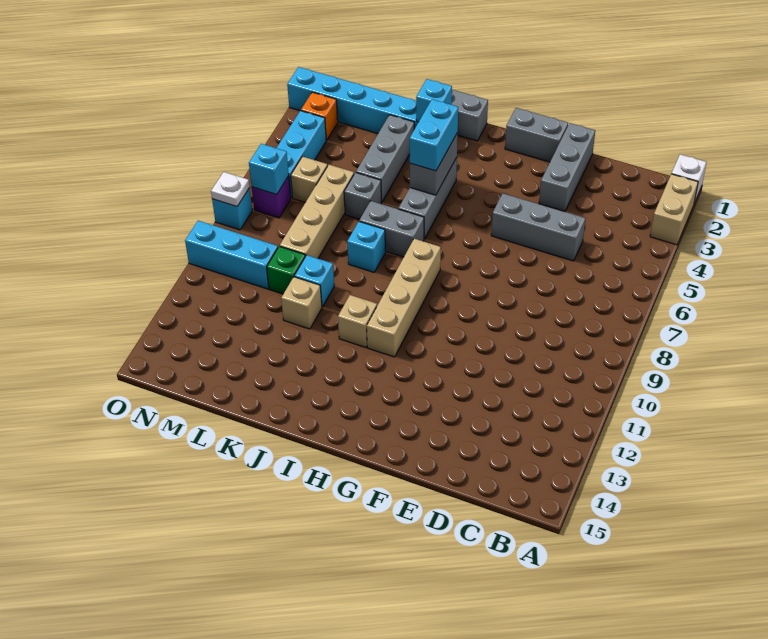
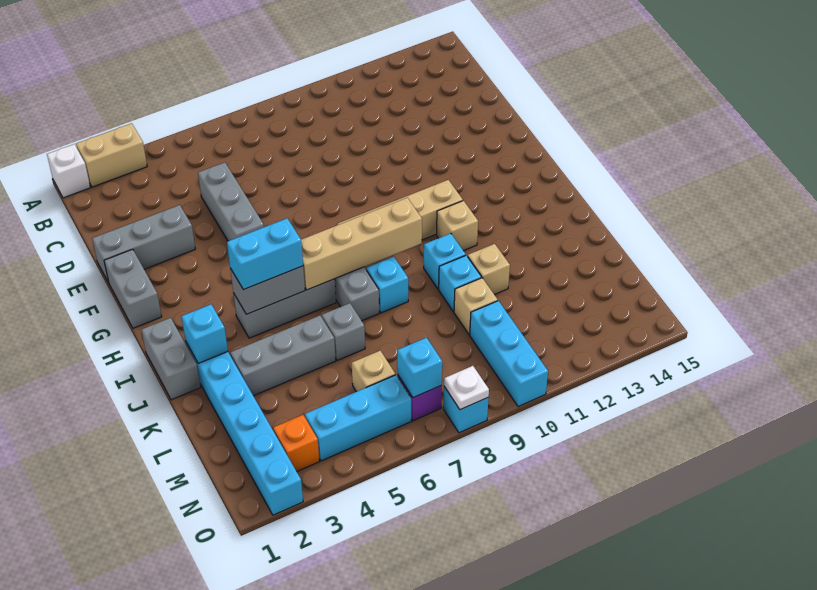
none -> cyan 1x1 brick [424,233,466,289]
tan 1x4 brick [280,165,354,258] -> tan 1x4 brick moved to [301,198,422,290]
green 1x1 brick [267,246,305,294] -> tan 1x1 brick [454,278,498,335]

